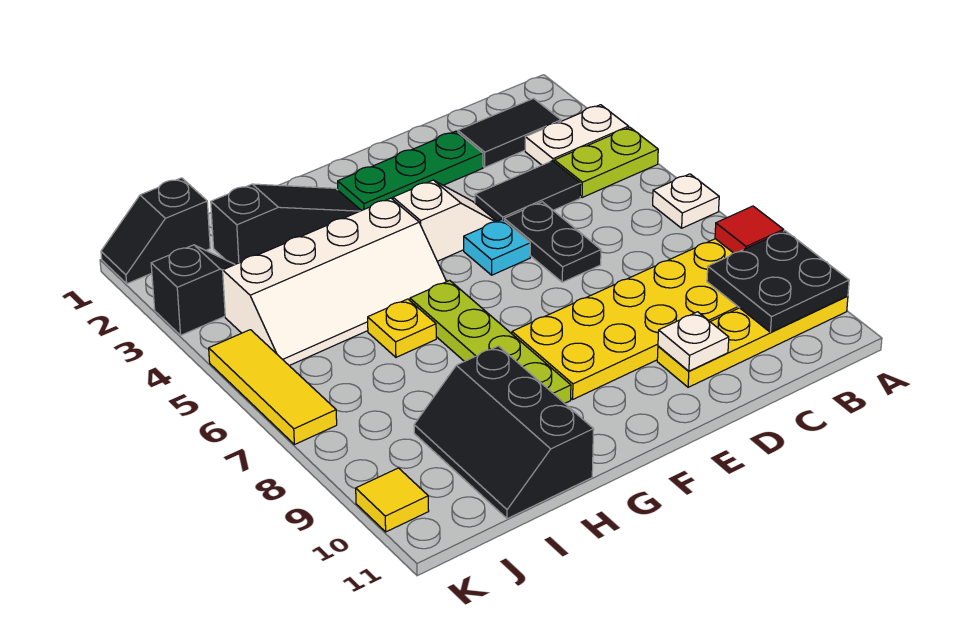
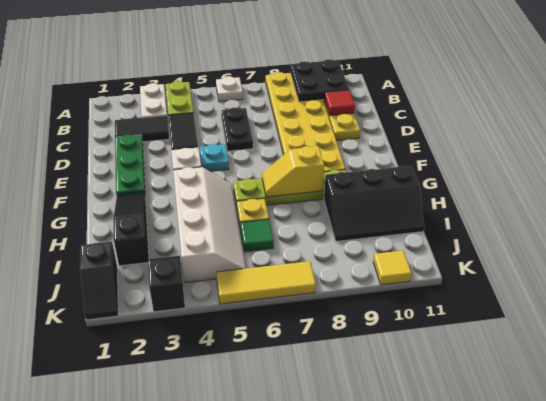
red 1x1 tile [715,206,783,253] -> red 1x1 tile moved to [325,90,355,116]
black 1x2 tile [458,98,561,167] -> black 1x2 tile turned to [115,115,169,142]
black 1x2 plate [504,202,601,282] -> black 1x2 plate turned to [221,108,253,151]
white 1x1 plate [658,312,729,371] -> none
none -> yellow 1x2 slope [262,146,324,197]
none -> green 1x1 tile [240,219,274,252]

